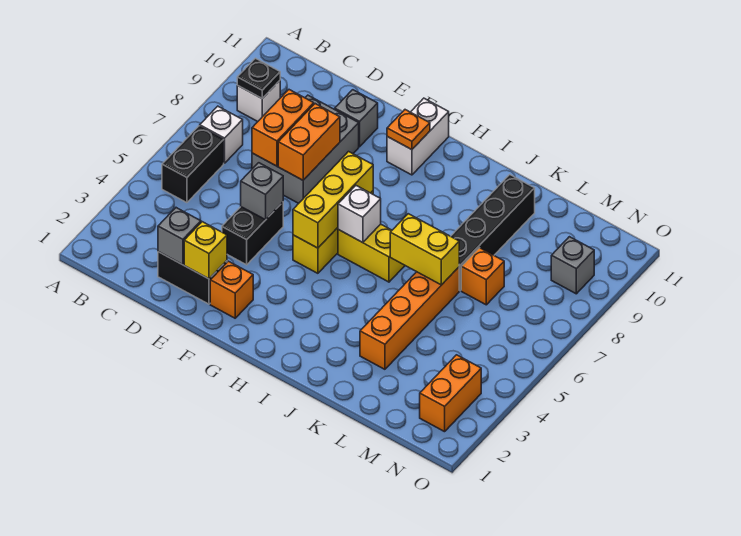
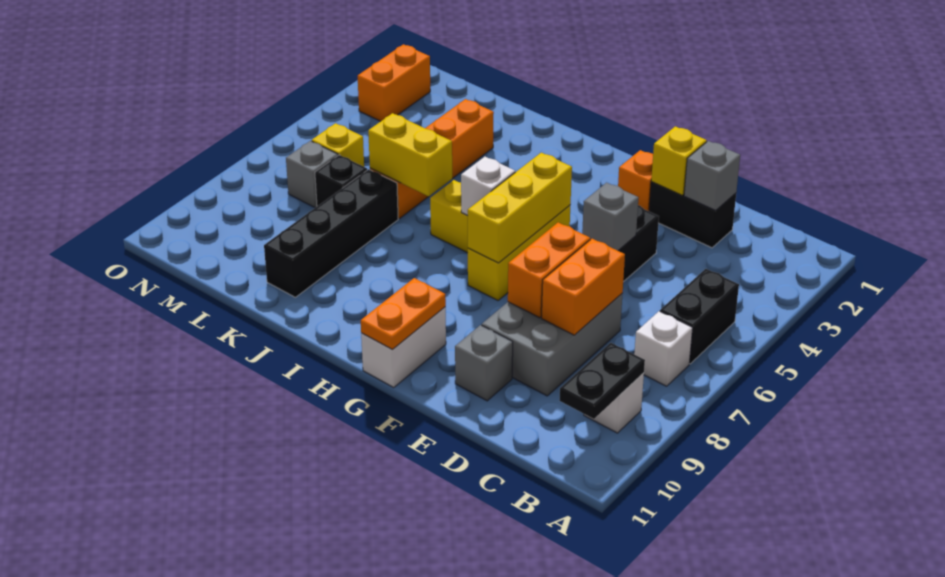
black 1x1 plate [237,58,280,98] -> black 1x2 plate [559,343,645,419]
orange 1x1 plate [387,110,430,150] -> orange 1x2 plate [361,278,446,350]
orange 1x1 brick [461,248,504,305] -> black 1x1 brick [315,155,367,206]
none -> yellow 1x1 brick [312,123,364,167]
grey 1x1 brick [551,237,594,294] -> grey 1x1 brick moved to [286,141,338,208]

